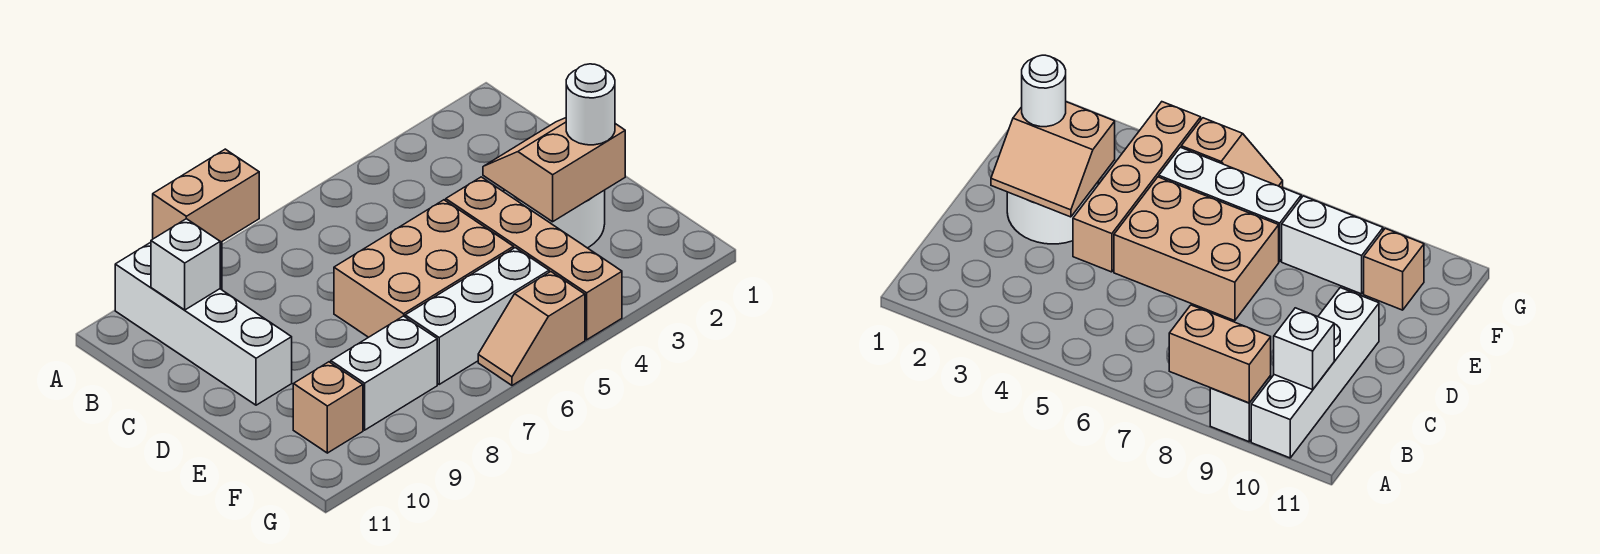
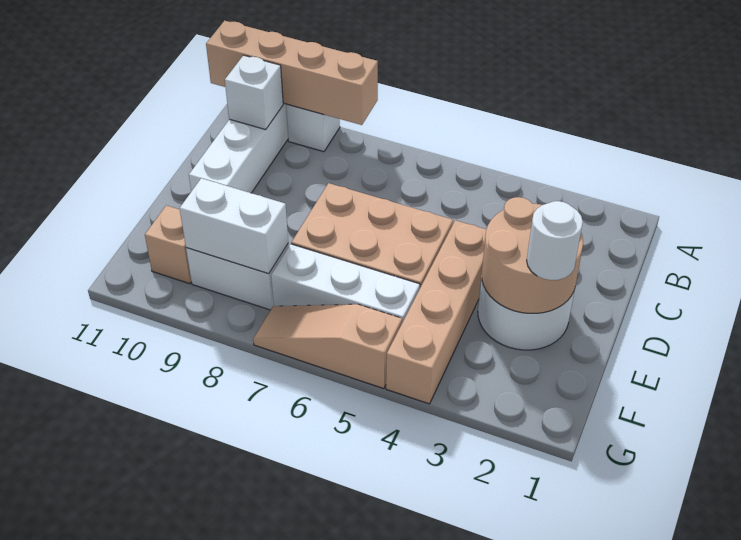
tan 1x2 brick [153,149,259,243] -> tan 1x4 brick [206,21,378,125]
tan 2x2 slope [483,118,625,222] -> tan 2x2 round brick [481,197,583,313]
none -> white 1x2 brick [179,178,288,274]
tan 1x2 slope [478,272,585,385] -> tan 1x3 slope [253,304,402,389]

